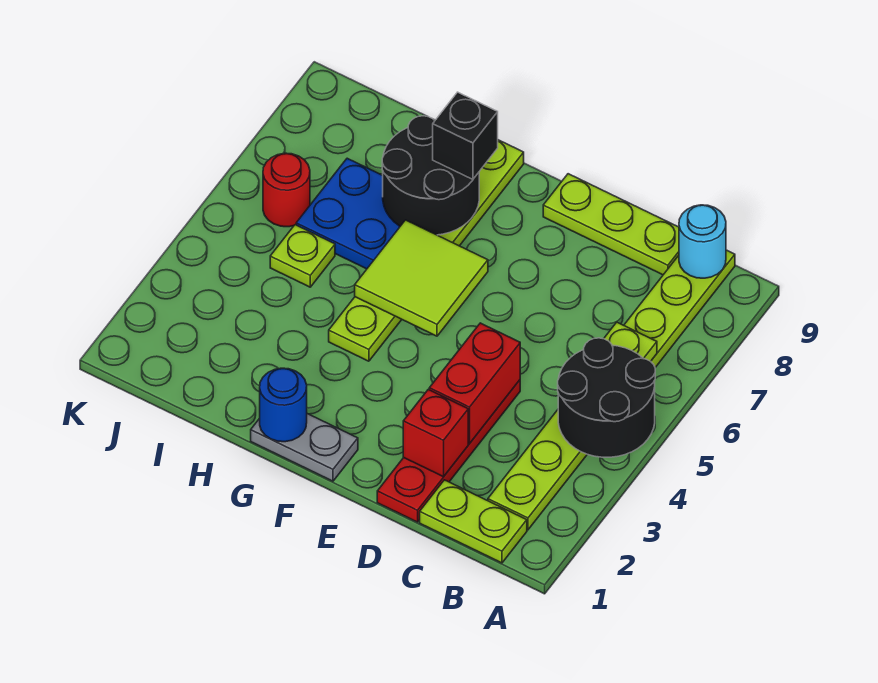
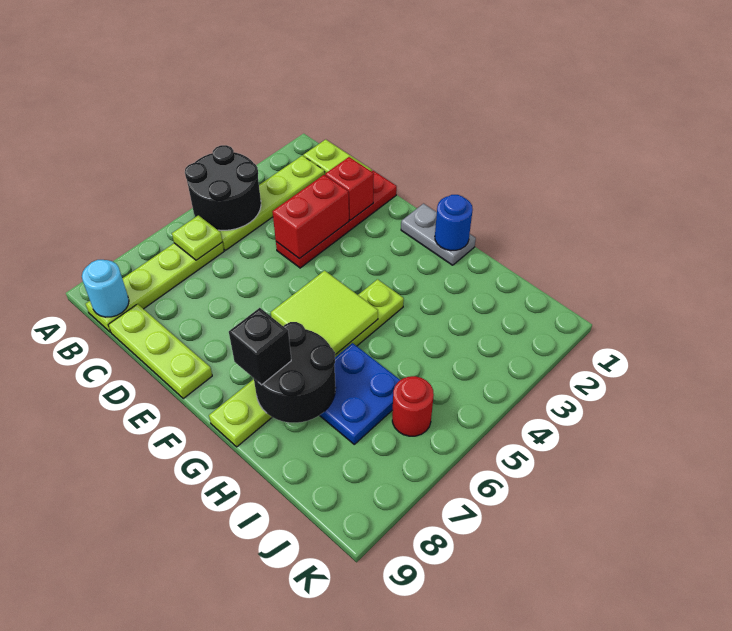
lime 1x1 plate [270,225,335,287] -> none

